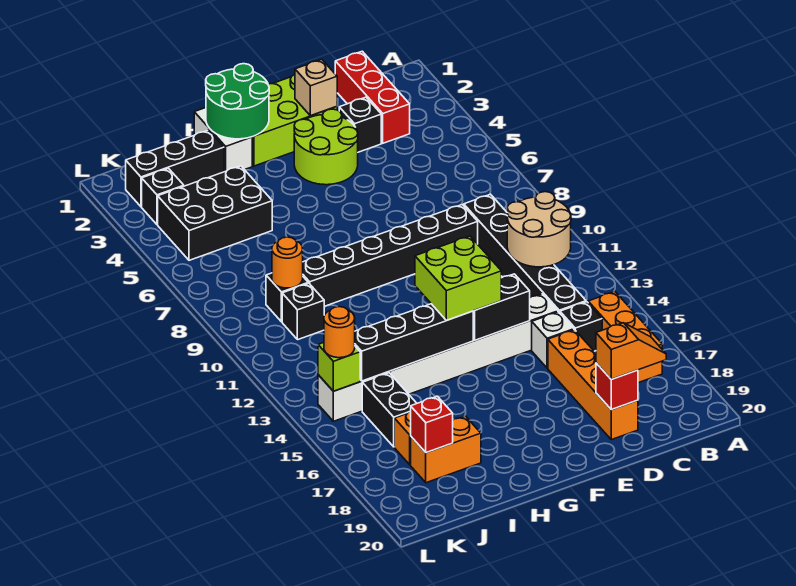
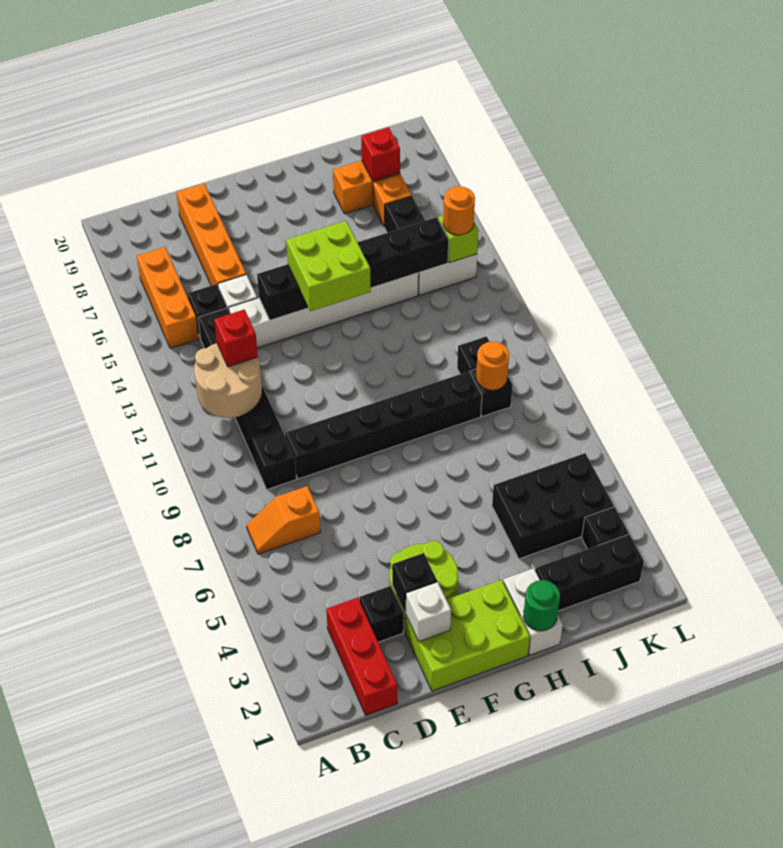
orange 1x2 slope [596,323,666,379] -> orange 1x2 slope moved to [247,486,320,554]
red 1x1 brick [596,363,638,410] -> red 1x1 brick moved to [214,310,258,367]
tan 1x1 brick [295,59,337,116] -> white 1x1 brick [406,582,451,641]
none -> black 1x1 brick [392,553,437,612]
green 2x2 round brick [206,64,269,139] -> green 1x1 round brick [523,580,560,631]

